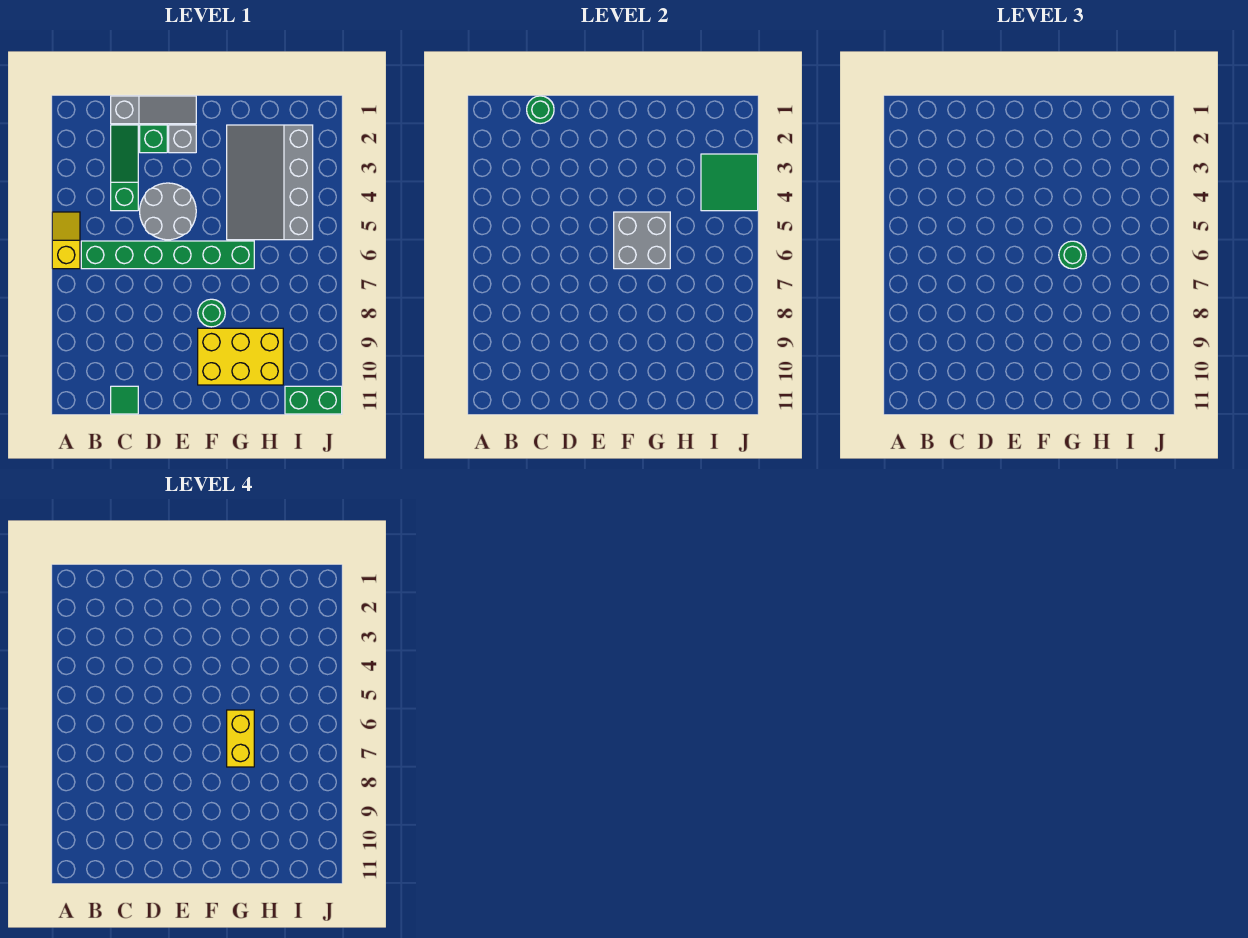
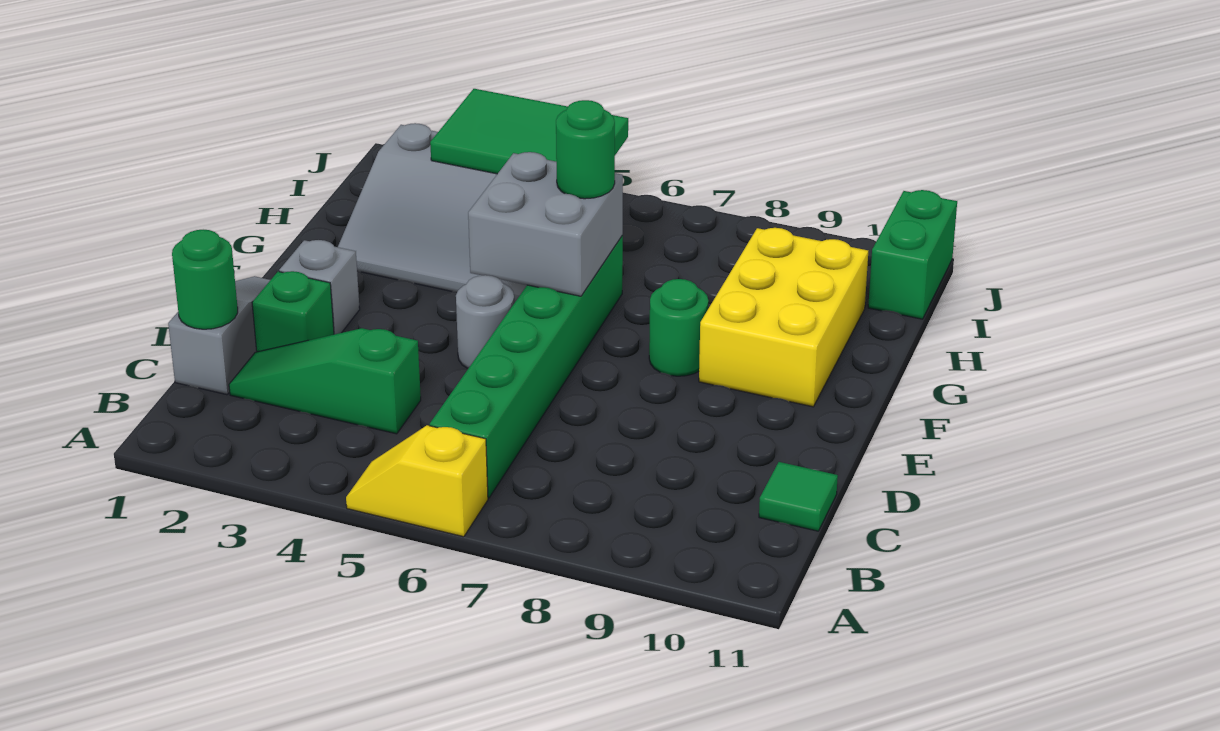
grey 2x2 round brick [140,183,196,240] -> grey 1x1 round brick [456,275,514,369]
yellow 1x2 brick [227,710,254,767] -> none
green 2x2 tile [701,154,758,211] -> green 2x3 tile [430,89,628,174]

